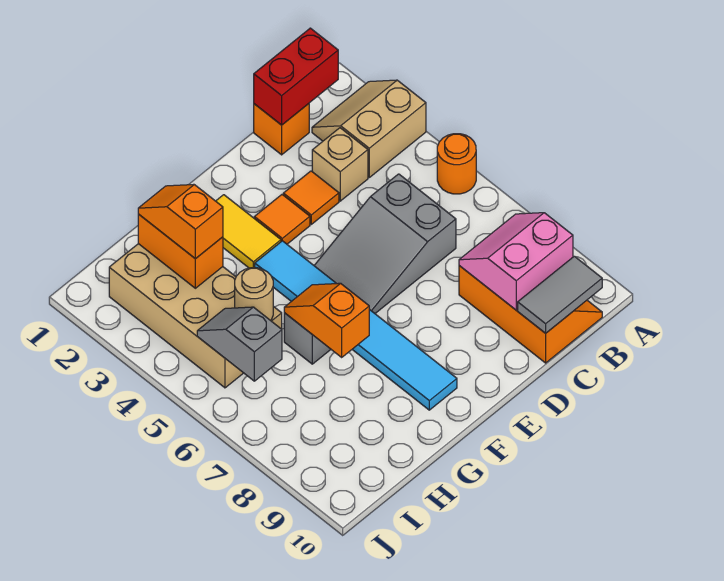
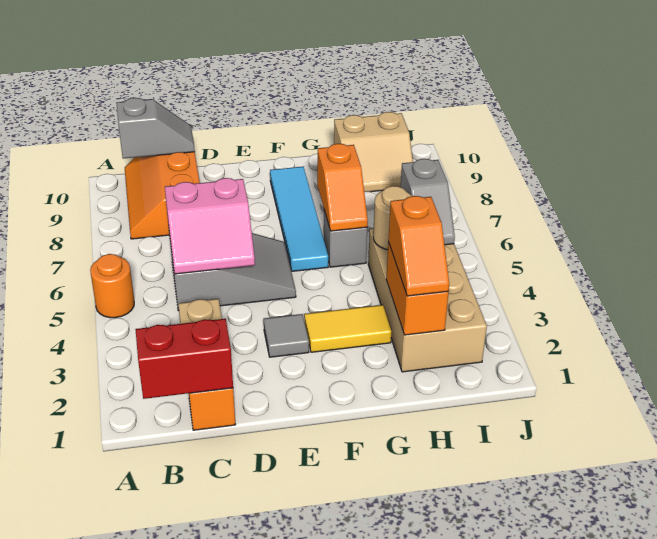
tan 2x2 slope [312,80,426,177] -> tan 2x2 slope moved to [334,112,413,192]
pink 2x2 slope [459,213,573,310] -> pink 2x2 slope moved to [165,178,255,274]
grey 1x2 tile [518,256,602,333] -> grey 1x2 slope [116,98,195,159]
orange 1x1 tile [283,171,339,224] -> none
orange 1x1 tile [254,195,310,244] -> grey 1x1 tile [264,314,309,357]
yellow 1x2 tile [216,195,281,268] -> yellow 1x2 tile turned to [304,305,391,352]
cyan 1x6 tile [255,241,457,410] -> cyan 1x4 tile [270,167,328,271]

